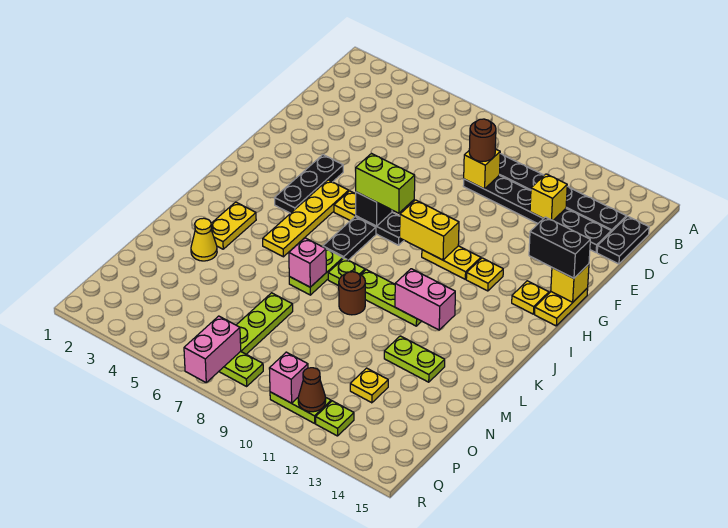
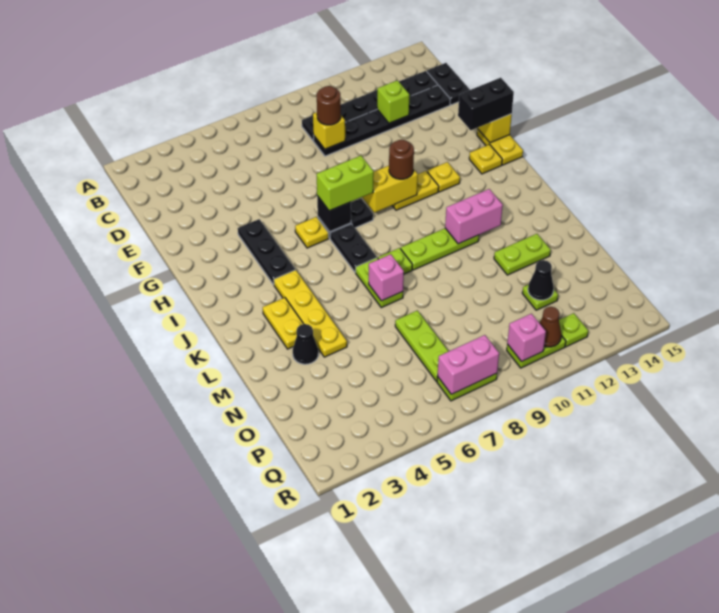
yellow 1x1 brick [530,174,567,220] -> lime 1x1 brick [377,80,409,123]
yellow 1x4 plate [263,180,349,257] -> yellow 1x4 plate moved to [274,270,347,357]
brown 1x1 round brick [339,272,365,315] -> brown 1x1 round brick moved to [389,140,414,179]
yellow 1x1 cone [191,218,217,261] -> black 1x1 cone [293,324,318,364]
yellow 1x1 plate [350,368,388,403] -> lime 1x1 plate [522,285,558,310]
none -> black 1x1 cone [528,260,554,300]
pink 1x2 brick [184,316,241,382] -> pink 1x2 brick turned to [438,335,499,394]

